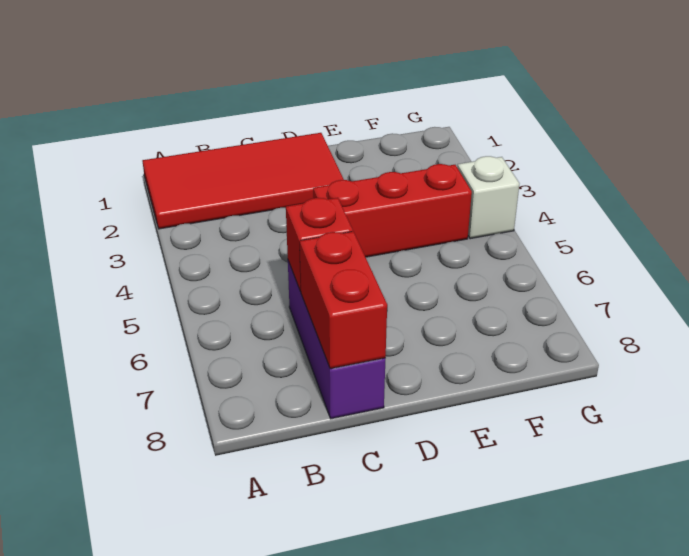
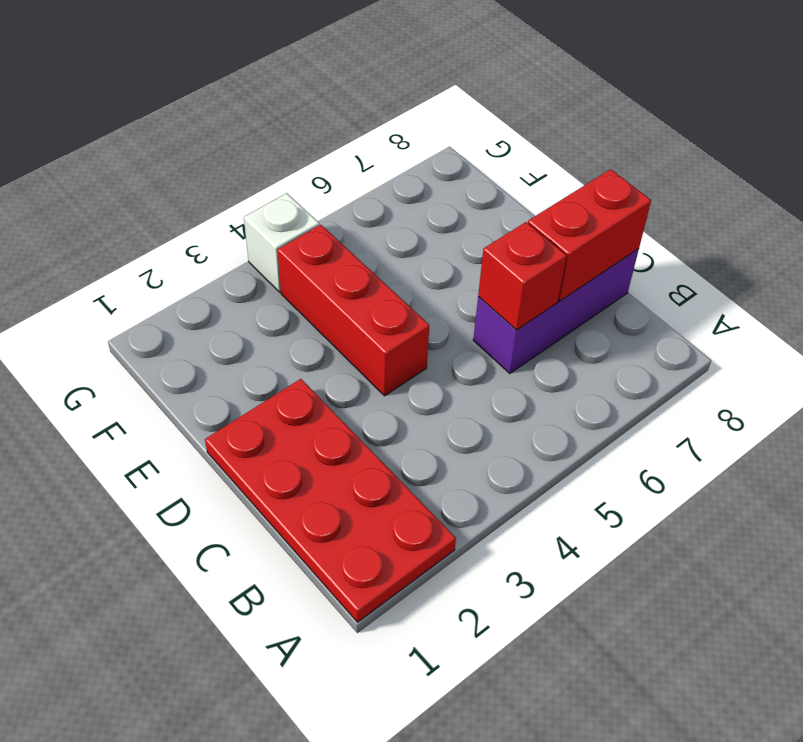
red 2x4 tile [142,133,344,229] -> red 2x4 plate [205,379,456,622]

